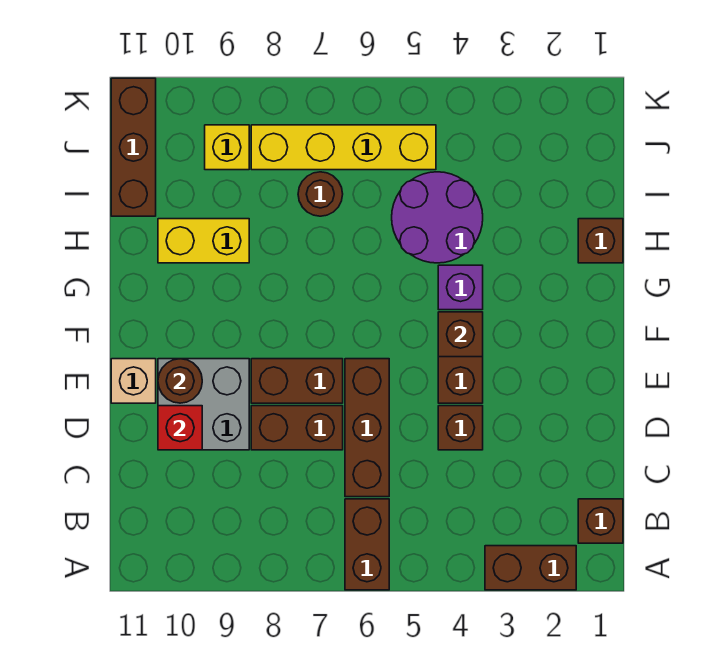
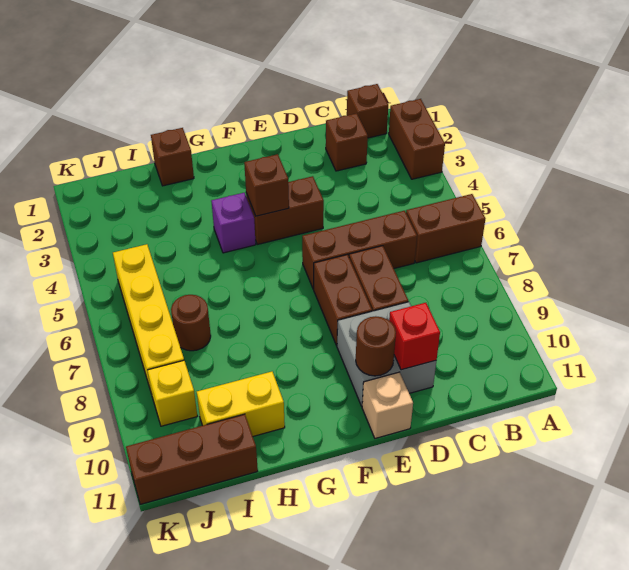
brown 1x1 brick [438,406,483,450] -> brown 1x1 brick moved to [326,113,368,171]
purple 2x2 round brick [392,172,483,263] -> none
yellow 1x2 brick [158,219,249,263] -> yellow 1x2 brick turned to [197,372,285,436]

